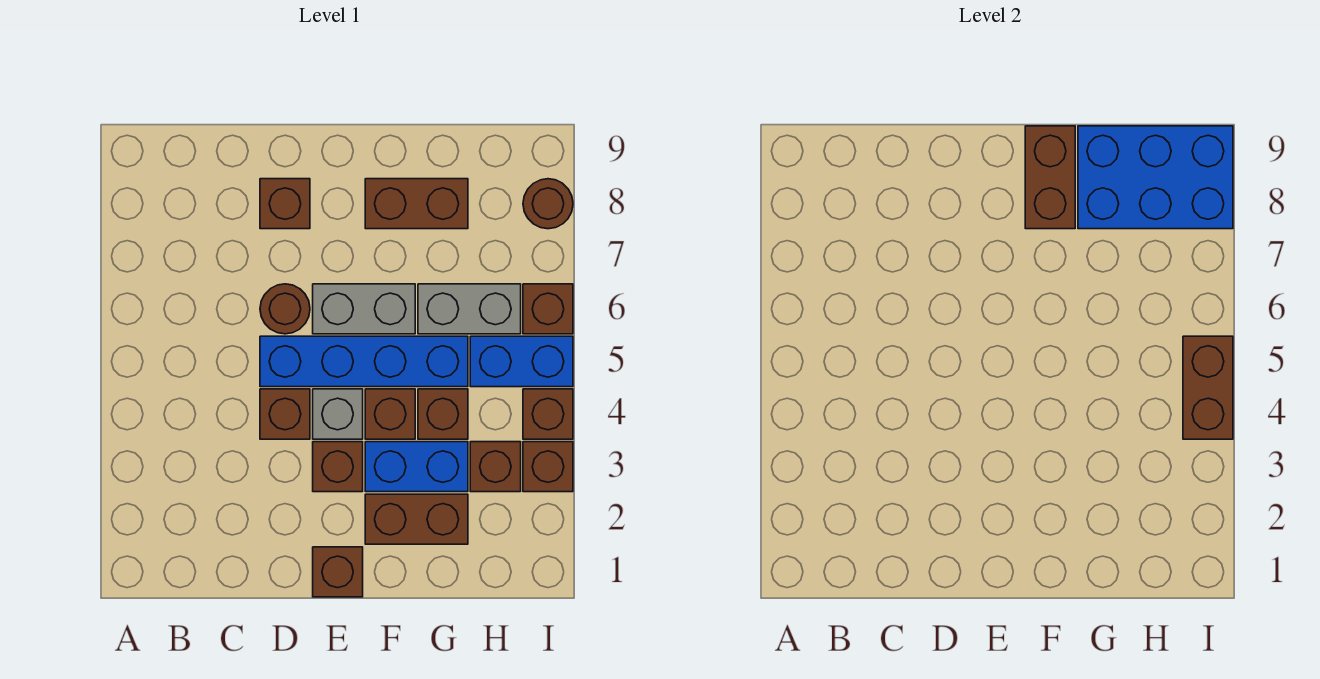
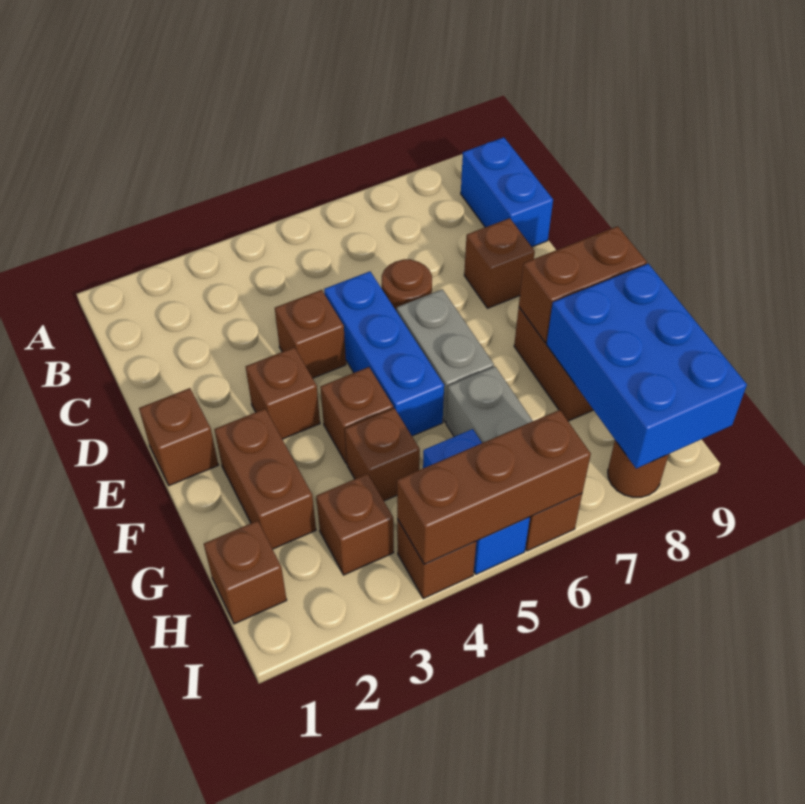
blue 1x4 brick [260,336,468,387] -> blue 1x3 brick [324,272,444,436]
grey 1x1 brick [313,389,363,439] -> none
blue 1x2 brick [365,442,468,492] -> blue 1x2 brick moved to [461,137,553,247]
brown 1x1 brick [523,442,573,492] -> brown 1x1 brick moved to [204,521,287,624]
brown 1x2 brick [1183,336,1233,439] -> brown 1x3 brick [397,410,591,564]

